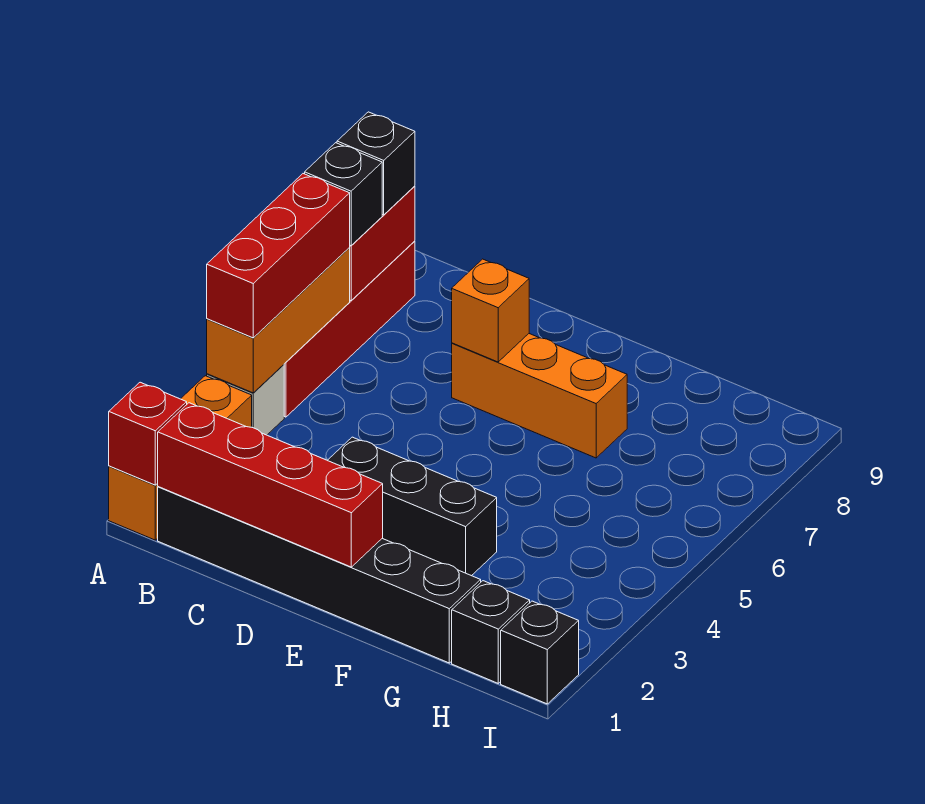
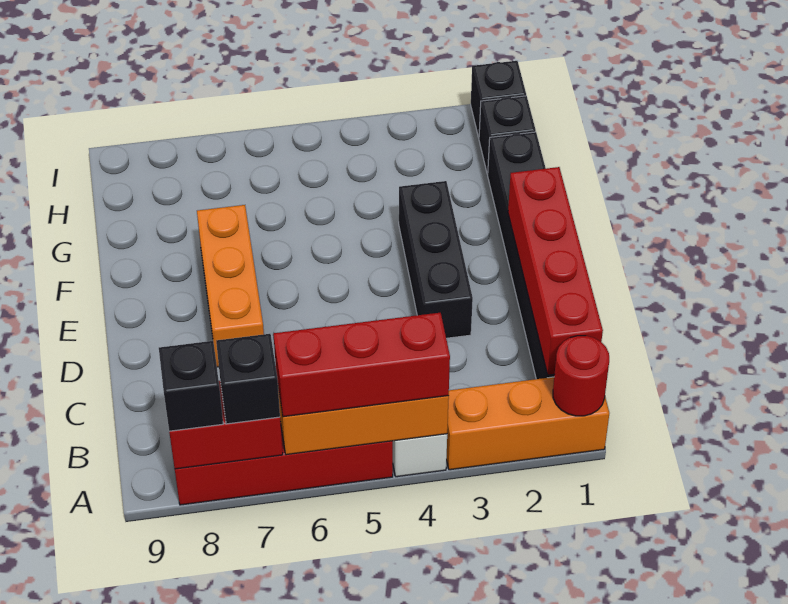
red 1x1 brick [109,382,187,485] -> red 1x1 round brick [553,336,609,416]
orange 1x1 brick [452,259,529,362] -> none

